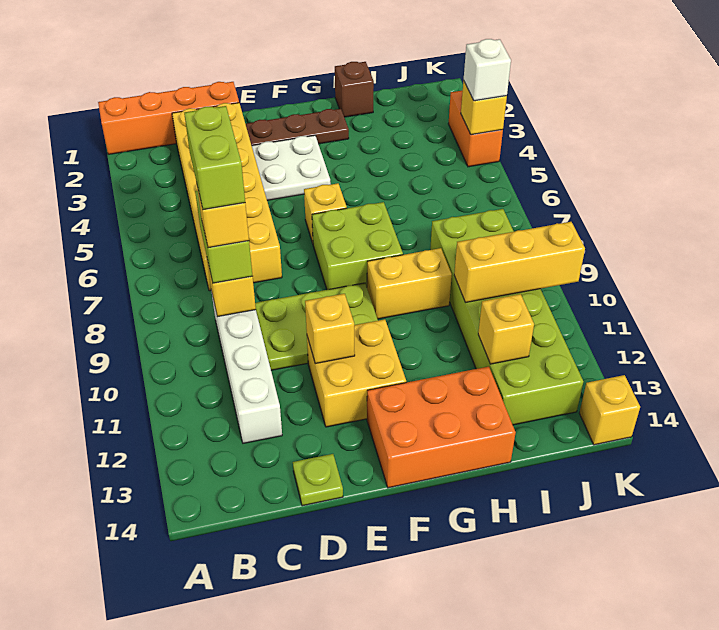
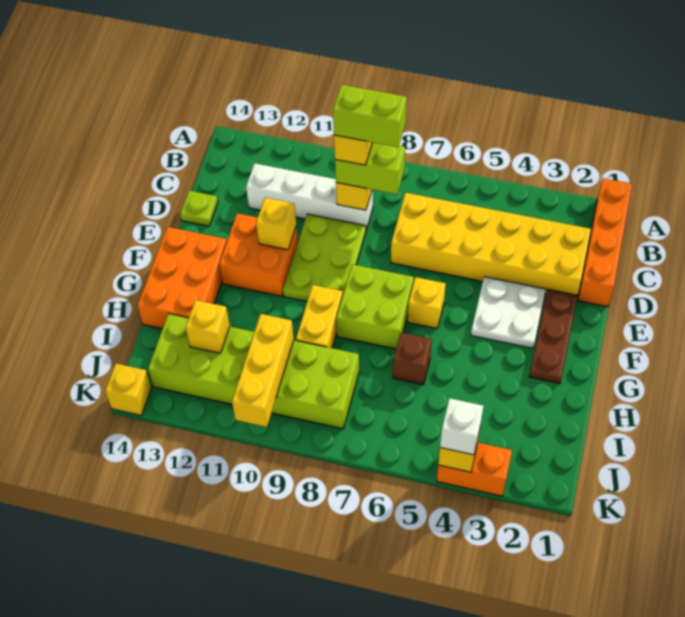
yellow 2x2 brick [307,319,406,427] -> orange 2x2 brick [219,213,298,296]
brown 1x1 brick [335,62,374,117] -> brown 1x1 brick moved to [393,333,432,384]

